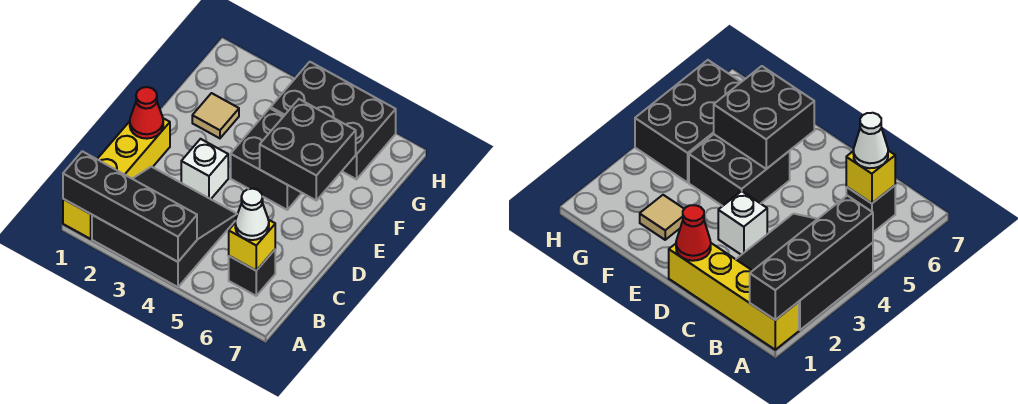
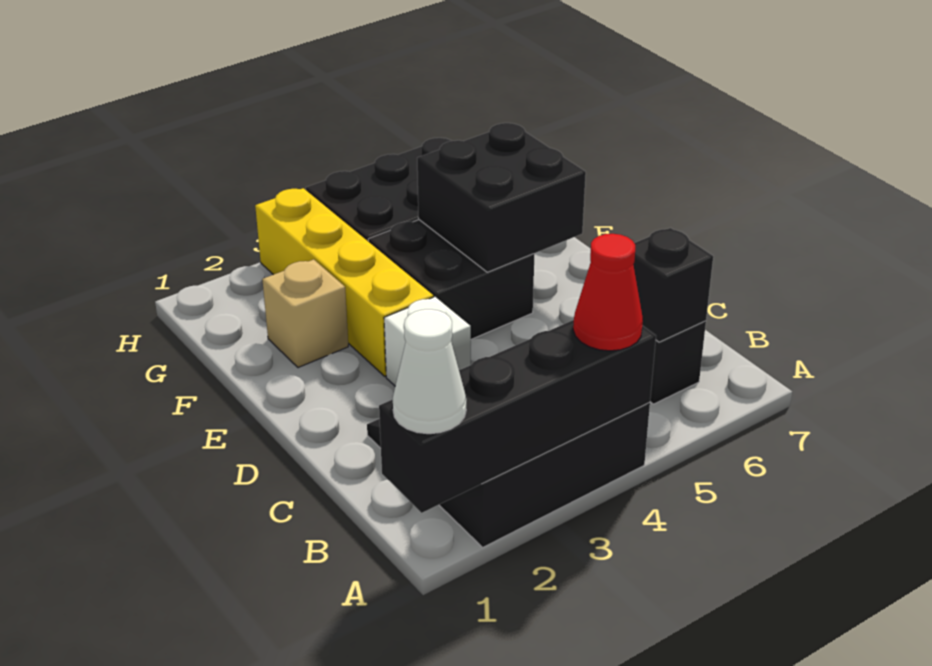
yellow 1x4 brick [63,118,170,239] -> yellow 1x4 brick moved to [255,188,433,376]
yellow 1x1 brick [229,220,275,271] -> black 1x1 brick [633,228,713,342]
white 1x1 cone [235,189,269,240] -> white 1x1 cone moved to [393,309,466,434]
red 1x1 cone [130,87,163,139] -> red 1x1 cone moved to [573,234,643,351]
tan 1x1 tile [192,93,239,138] -> tan 1x1 brick [262,259,348,368]

